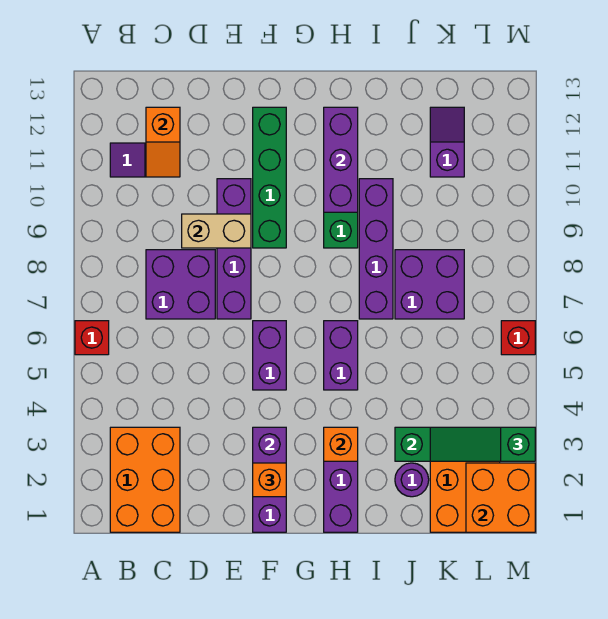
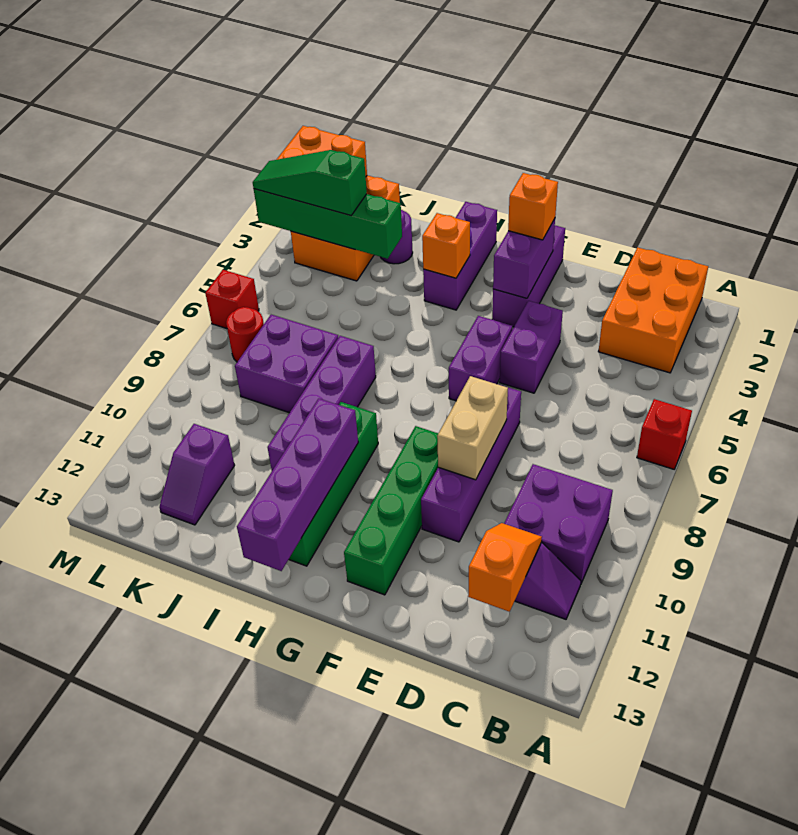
purple 2x2 brick [146,250,215,319] -> purple 2x2 brick moved to [504,464,613,583]
tan 1x2 brick [182,214,251,248] -> tan 1x2 brick turned to [437,376,508,480]
purple 1x2 brick [324,321,358,390] -> purple 1x2 brick moved to [500,301,563,393]
purple 1x3 brick [324,107,358,212] -> purple 1x4 brick [237,399,358,571]
green 1x3 slope [430,427,535,461] -> green 1x3 slope turned to [253,150,367,215]
none -> red 1x1 round brick [226,307,264,362]

